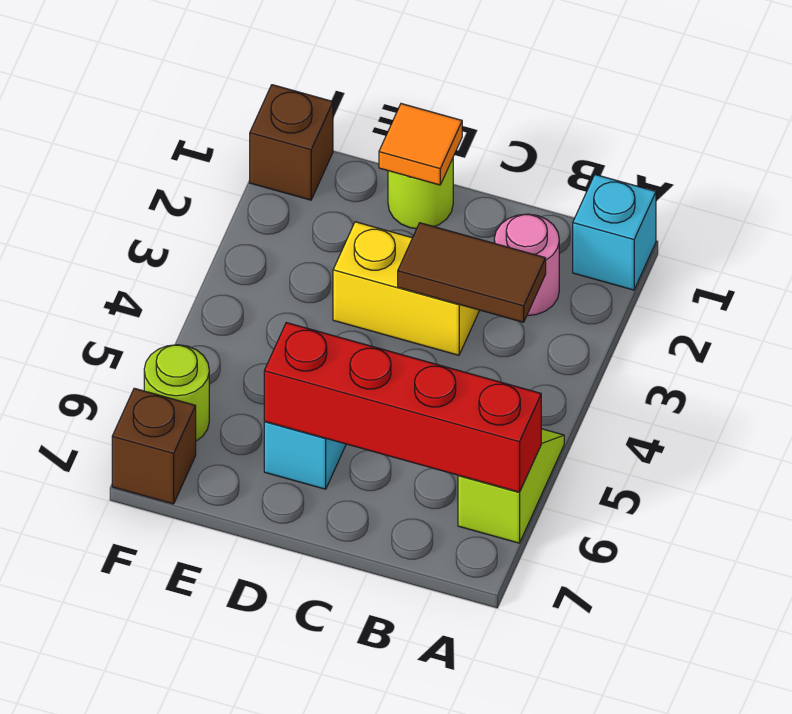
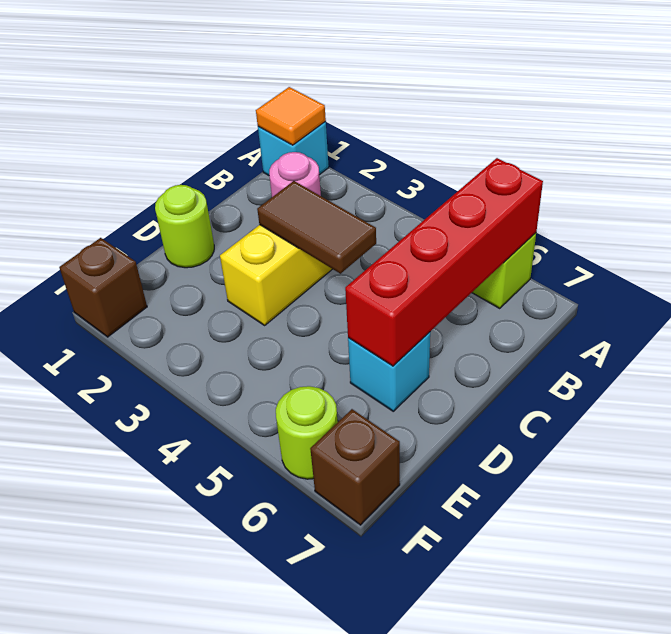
brown 1x2 tile [398,223,546,322] -> brown 1x2 tile turned to [257,181,376,274]
orange 1x1 tile [379,104,462,185] -> orange 1x1 tile moved to [256,87,326,145]

